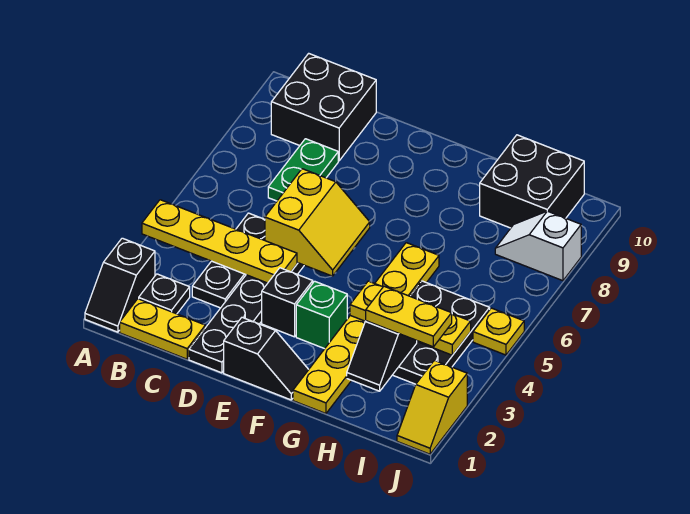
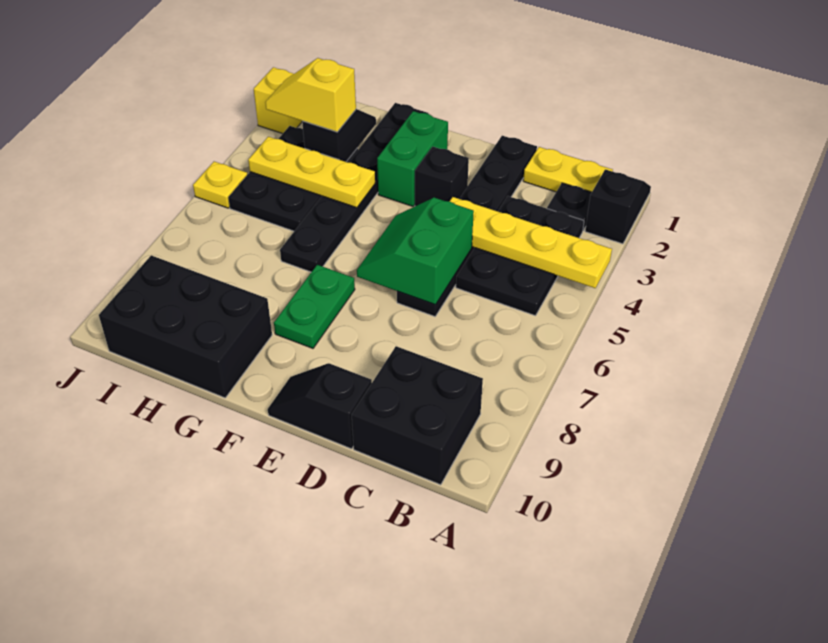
black 1x3 plate [192,213,265,308] -> black 2x3 plate [456,196,584,316]
green 1x2 plate [268,139,338,201] -> green 1x2 plate moved to [274,265,355,348]
yellow 2x2 slope [265,169,370,276] -> green 2x2 slope [357,198,474,305]
black 1x2 slope [224,317,309,400] -> black 1x2 slope moved to [268,363,372,449]
green 1x1 brick [296,281,347,349] -> green 1x2 brick [377,111,448,206]
yellow 1x6 plate [293,243,439,414] -> black 1x6 plate [280,103,428,272]
yellow 1x2 plate [366,286,452,347] -> yellow 1x2 slope [265,58,356,132]
black 2x2 brick [480,135,584,228] -> black 2x3 brick [99,255,272,398]
white 1x2 slope [495,211,581,281] -> none

